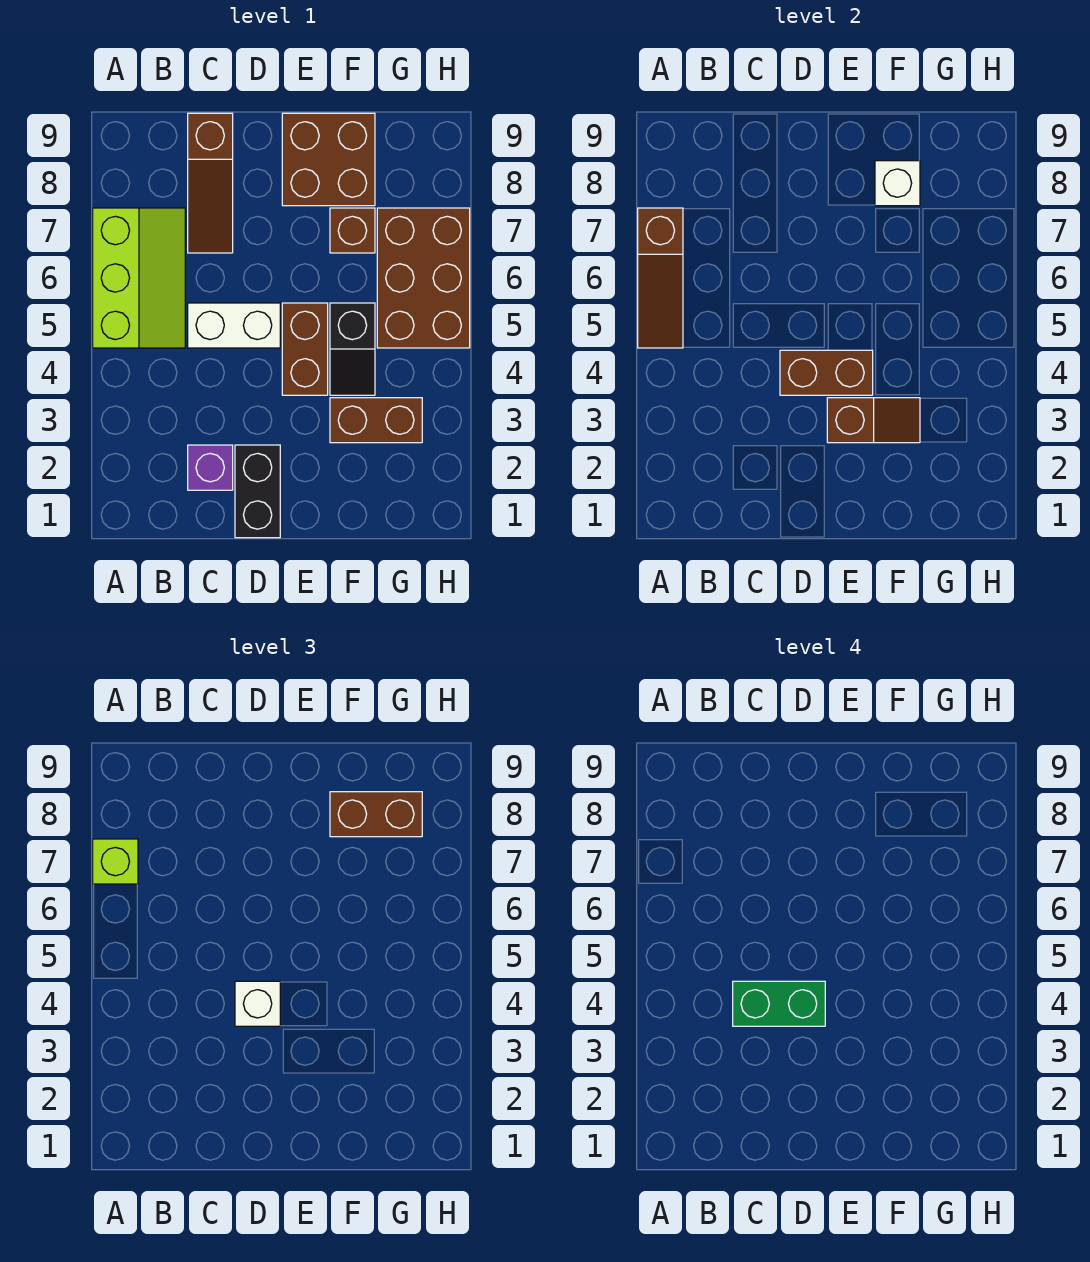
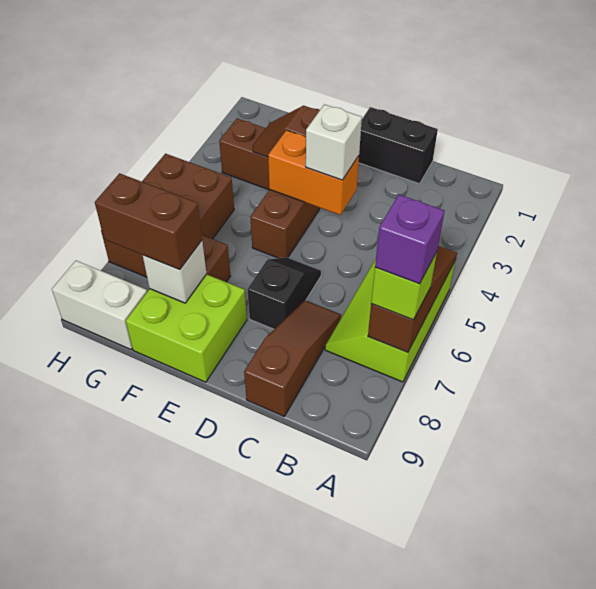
purple 1x1 brick [188,445,233,490] -> purple 1x1 brick moved to [375,195,444,284]
green 1x2 brick [733,981,825,1026] -> none
white 1x2 brick [188,303,280,348] -> white 1x2 brick moved to [52,261,147,349]
black 1x2 brick [235,445,280,538] -> black 1x2 brick turned to [359,107,438,184]
brown 1x2 brick [780,350,873,395] -> orange 1x2 brick [268,130,359,215]
brown 2x2 brick [282,113,375,206] -> lime 2x2 brick [126,274,247,382]
black 1x2 slope [330,303,375,395] -> black 1x2 slope moved to [247,257,321,329]

